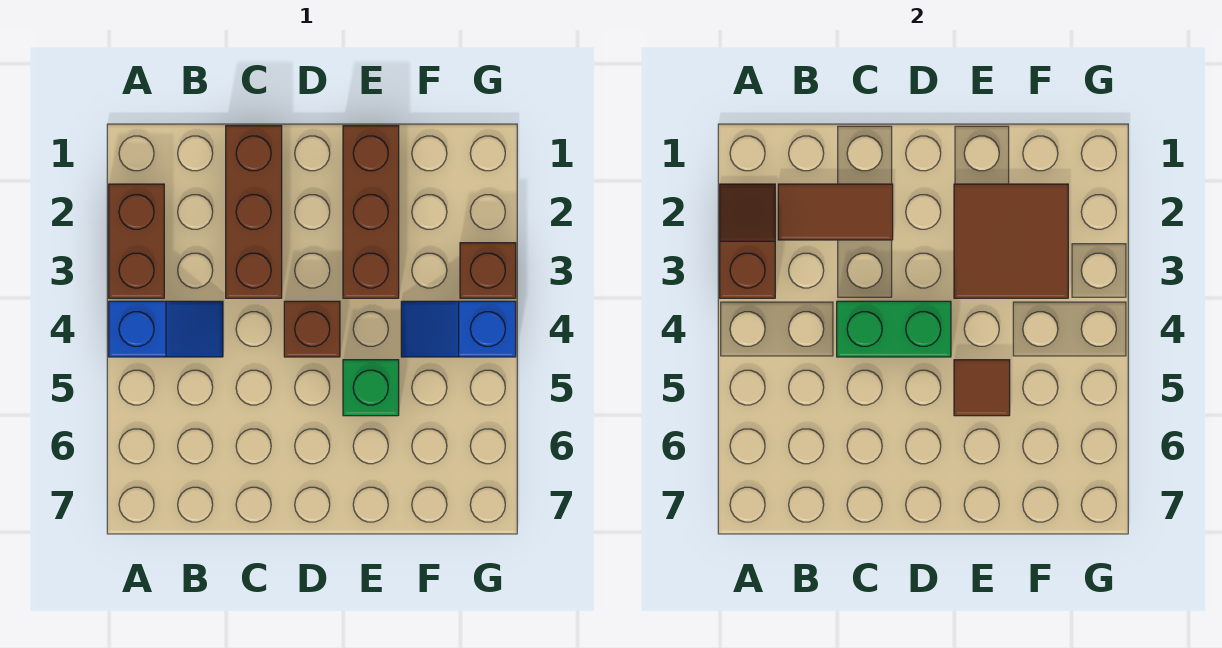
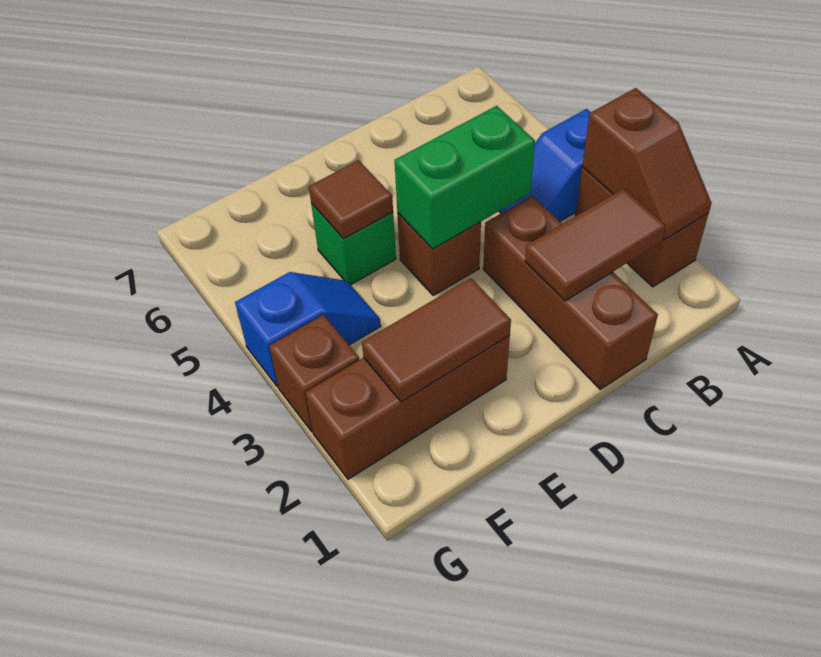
brown 1x3 brick [343,126,399,298] -> brown 1x3 brick turned to [305,336,510,479]
brown 2x2 tile [954,184,1068,298] -> brown 1x2 tile [362,278,511,402]

